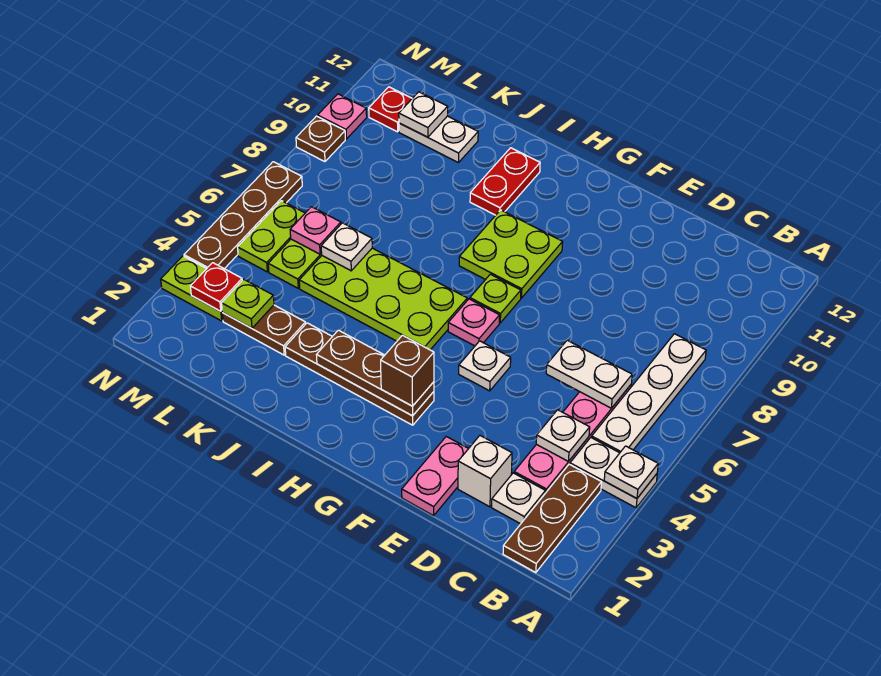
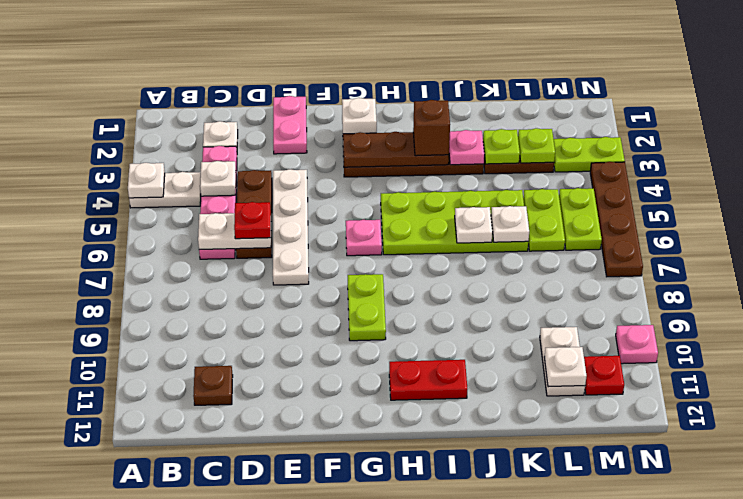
brown 1x3 plate [503,464,601,573] -> brown 1x3 plate moved to [236,170,272,258]
white 1x4 plate [592,334,706,453] -> white 1x4 plate moved to [273,169,309,285]
white 1x1 brick [458,436,512,507] -> white 1x1 brick moved to [342,98,377,134]
white 1x1 plate [459,341,511,391] -> white 1x1 plate moved to [455,207,493,243]
brown 1x1 brick [381,335,434,406] -> brown 1x1 brick moved to [413,100,450,156]
lime 1x1 plate [470,274,521,323] -> lime 1x1 plate moved to [483,129,520,164]
lime 2x2 plate [459,210,563,298] -> lime 1x2 plate [348,274,386,341]
red 1x2 plate [470,148,540,215] -> red 1x2 plate turned to [389,360,467,400]
white 1x2 plate [399,116,478,163] -> white 1x2 plate turned to [540,327,585,396]
pink 1x1 plate [290,207,341,254] -> pink 1x1 plate moved to [449,130,484,165]
red 1x1 plate [190,263,242,311] -> red 1x1 plate moved to [234,202,271,239]
brown 1x1 plate [296,116,345,162] -> brown 1x1 plate moved to [193,366,233,405]

